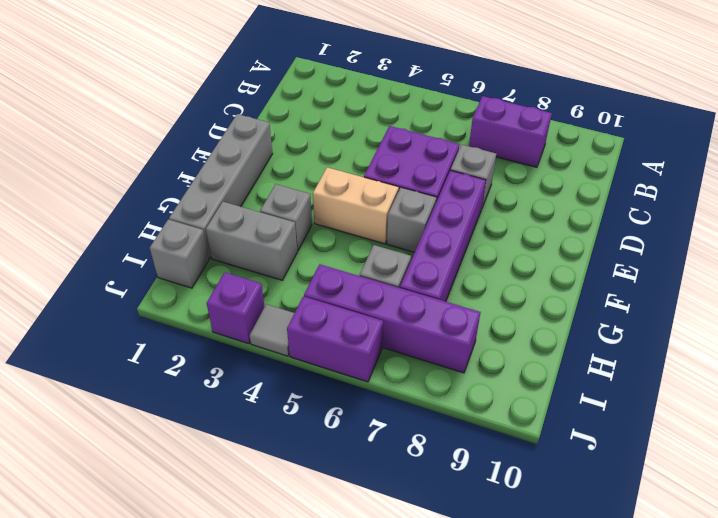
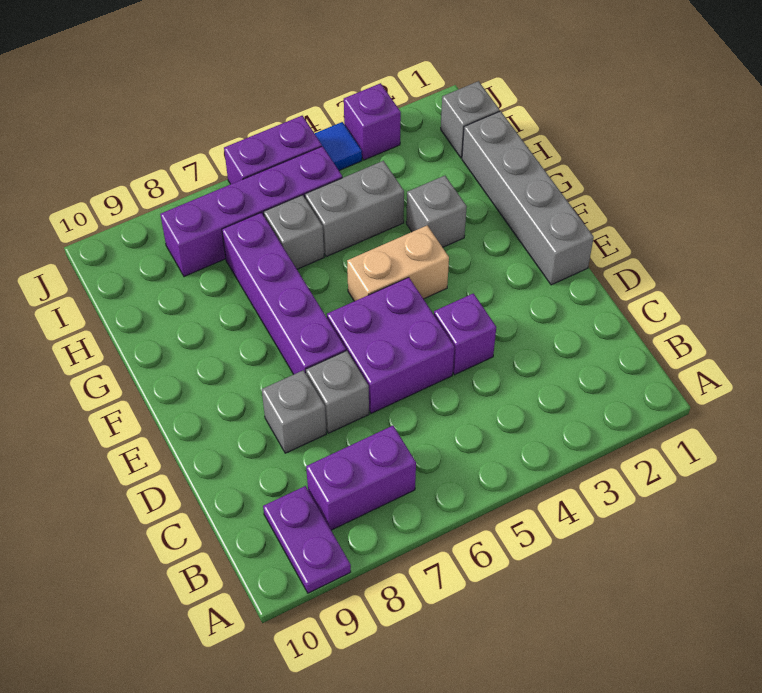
none -> purple 1x2 plate [263,486,351,593]
none -> purple 1x1 brick [434,293,496,375]
grey 1x1 brick [387,188,436,252] -> grey 1x1 brick moved to [262,370,326,453]
grey 1x2 brick [206,202,297,280] -> grey 1x2 brick moved to [305,161,404,257]
grey 1x1 tile [250,304,294,356] -> blue 1x1 tile [314,122,362,171]

